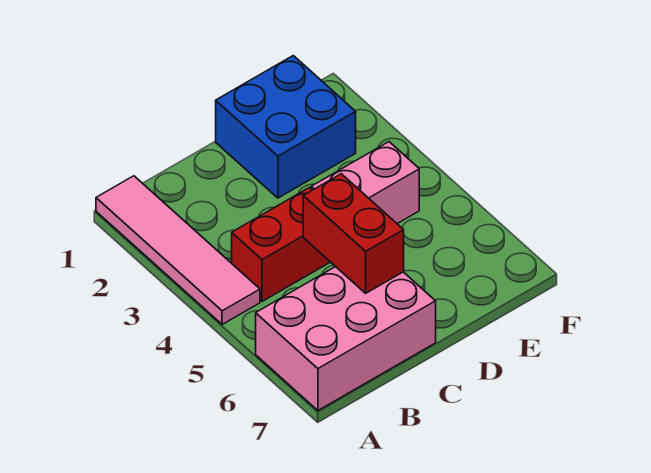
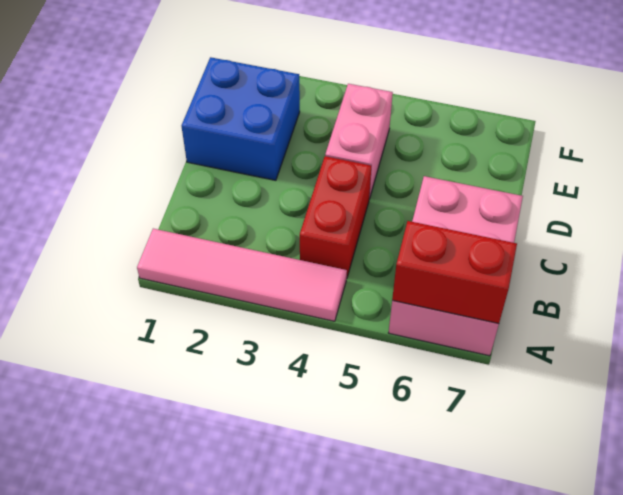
red 1x2 brick [303,174,404,293] -> red 1x2 brick moved to [392,221,517,324]

